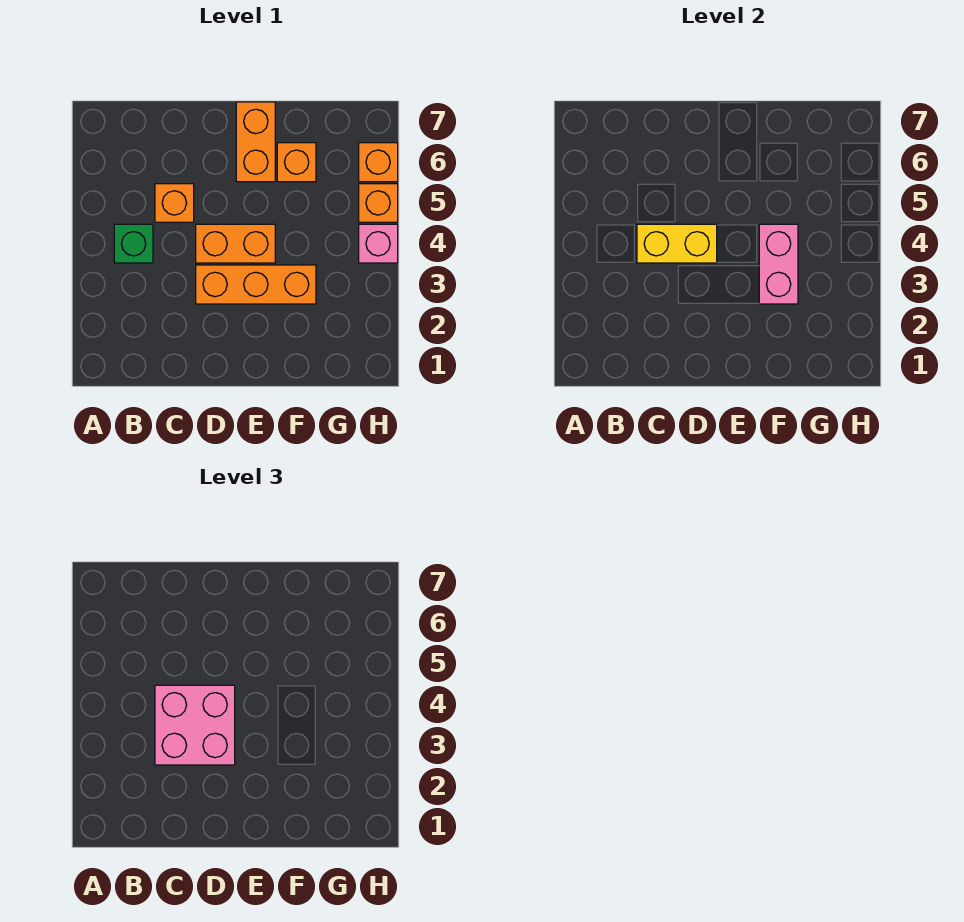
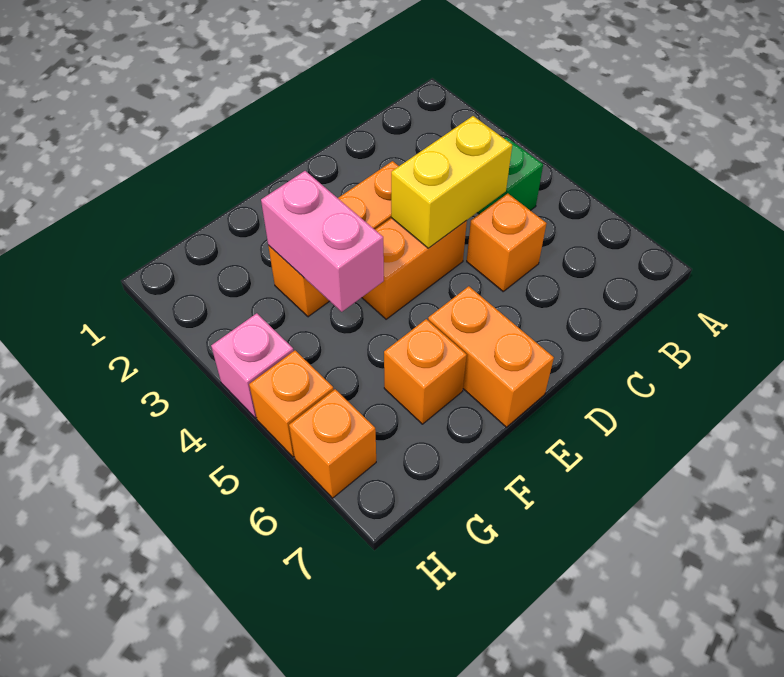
pink 2x2 brick [155,685,235,765] -> none

